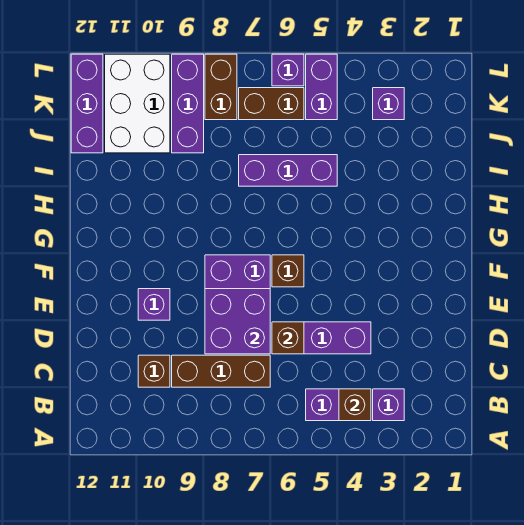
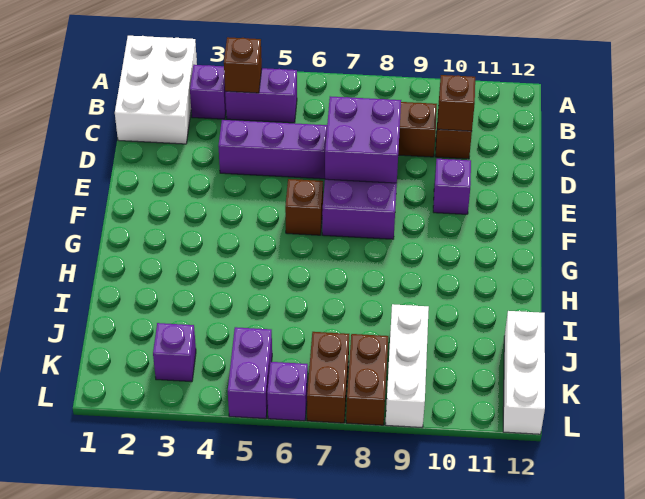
brown 1x1 brick [272,322,304,354] -> brown 1x1 brick moved to [438,75,475,131]
purple 1x3 brick [239,155,337,186] -> none
purple 1x3 brick [172,54,204,153] -> white 1x3 brick [385,304,429,427]
white 2x3 brick [105,54,170,153] -> white 2x3 brick moved to [115,36,197,144]
purple 1x3 brick [71,54,103,153] -> white 1x3 brick [503,311,545,434]
brown 1x2 brick [239,88,304,120] -> brown 1x2 brick turned to [307,332,349,423]

